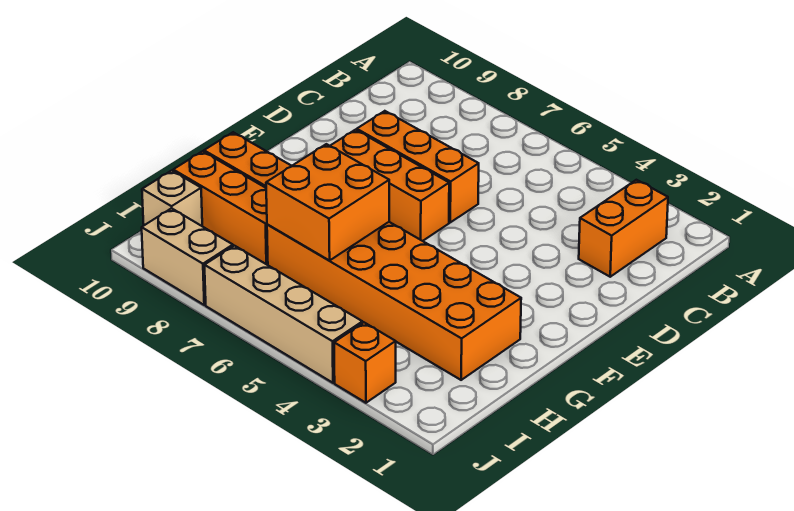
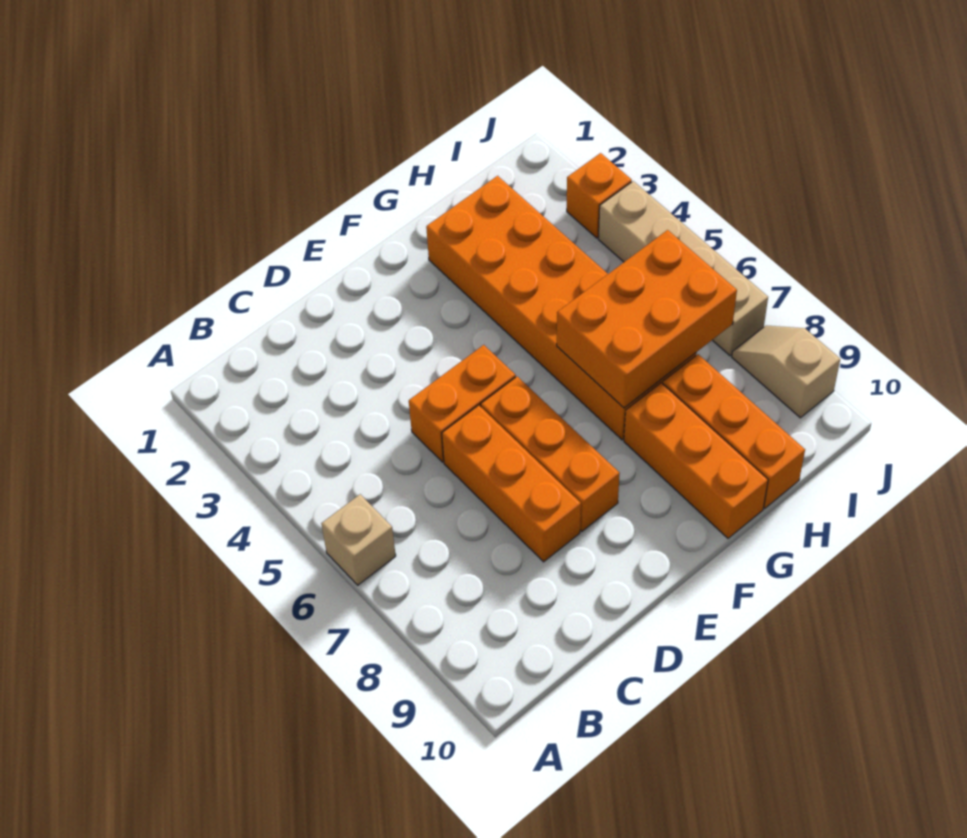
orange 1x2 brick [579,180,668,277] -> orange 1x2 brick moved to [409,345,516,462]
orange 2x2 brick [266,144,389,260] -> orange 2x3 brick [557,230,737,408]
tan 1x1 brick [142,171,202,226] -> tan 1x1 brick moved to [321,494,396,585]
tan 1x2 brick [142,208,233,305] -> tan 1x2 slope [732,325,840,418]

